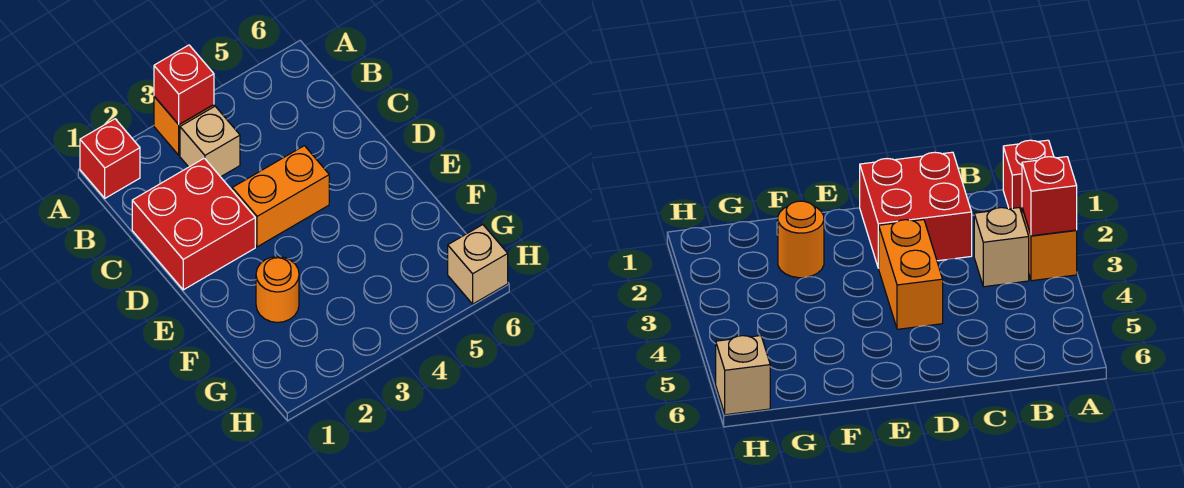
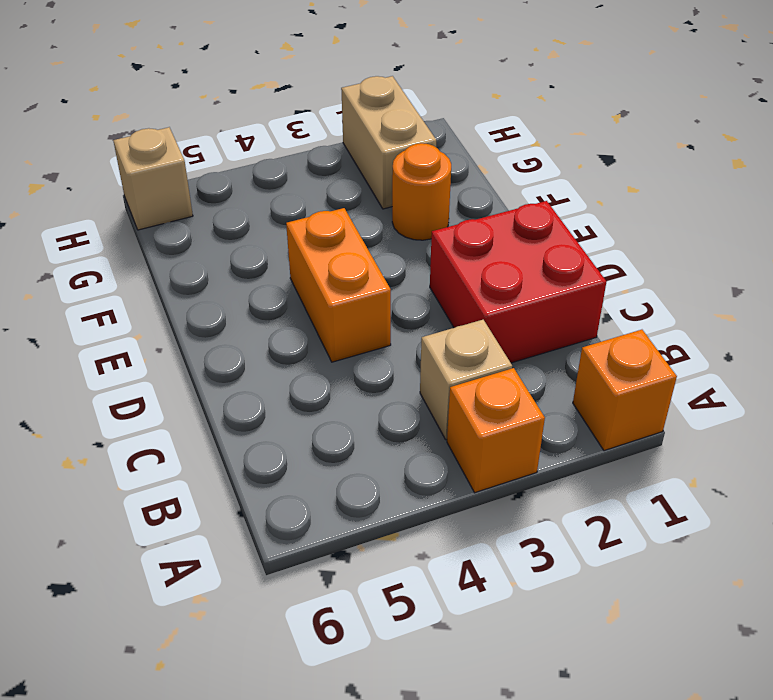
red 1x1 brick [80,119,140,198] -> orange 1x1 brick [573,330,677,451]
red 1x1 brick [154,45,214,125] -> none
orange 1x2 brick [232,146,329,247] -> orange 1x2 brick turned to [286,208,391,362]
none -> tan 1x2 brick [341,76,436,209]

